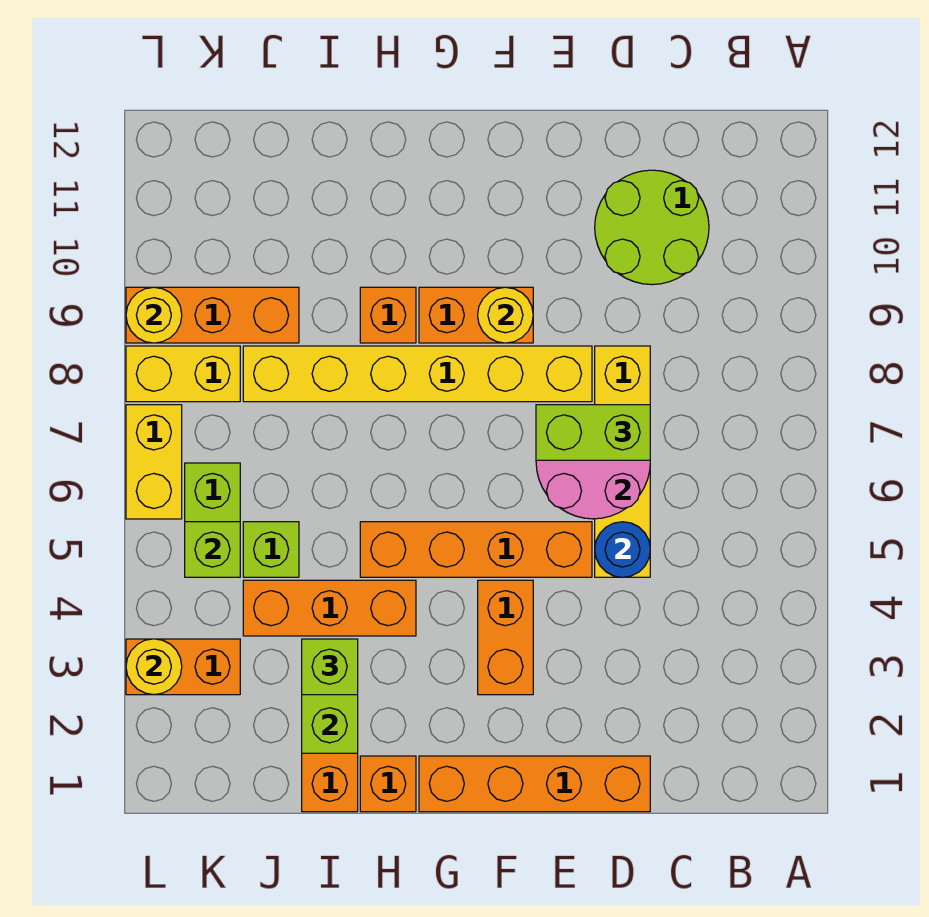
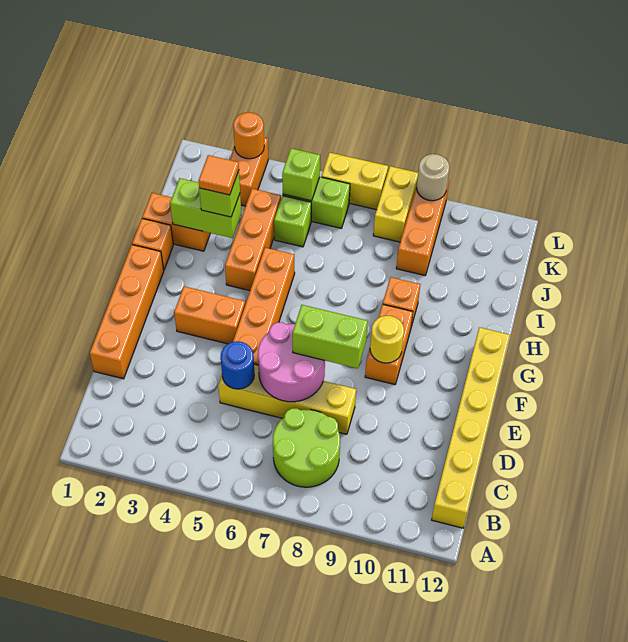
lime 2x2 round brick [595,170,709,285] -> lime 2x2 round brick moved to [273,408,340,487]
lime 1x2 brick [536,405,650,460] -> lime 1x2 brick turned to [293,305,368,368]
yellow 1x6 brick [243,346,592,402] -> yellow 1x6 brick moved to [432,327,510,528]
none -> orange 1x1 tile [199,155,239,195]
yellow 1x1 round brick [126,639,182,695] -> orange 1x1 round brick [233,112,264,159]
yellow 1x1 round brick [126,287,182,343] -> tan 1x1 round brick [417,154,450,201]

